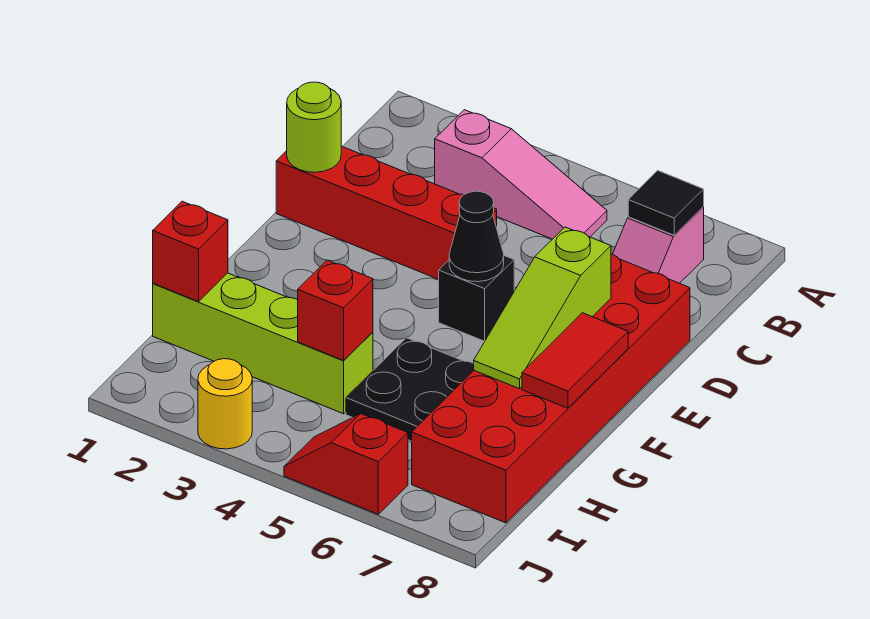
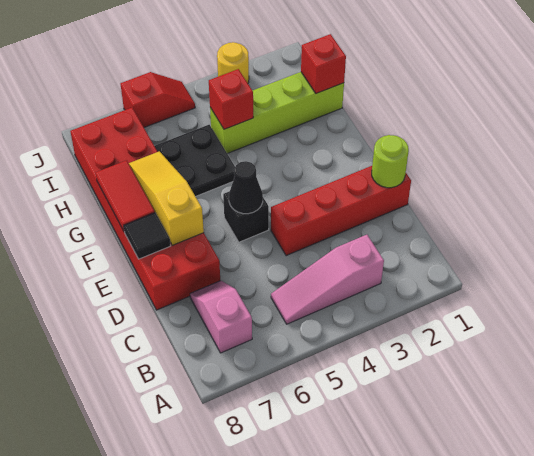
black 1x1 tile [628,171,704,235] -> black 1x1 tile moved to [124,213,171,259]
lime 1x3 slope [474,227,611,389] -> yellow 1x3 slope [129,151,204,245]

